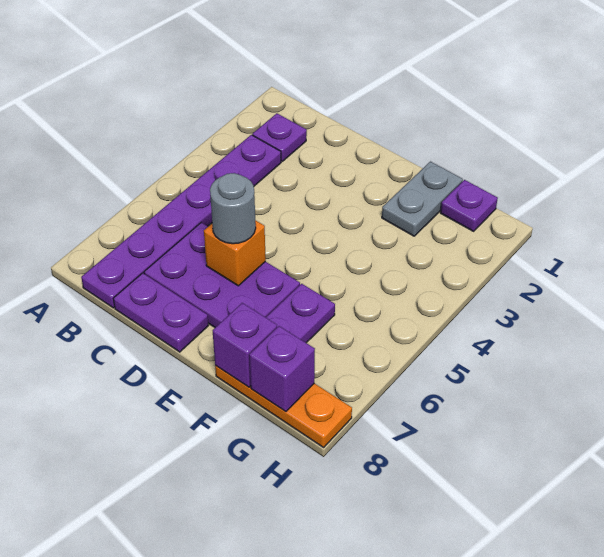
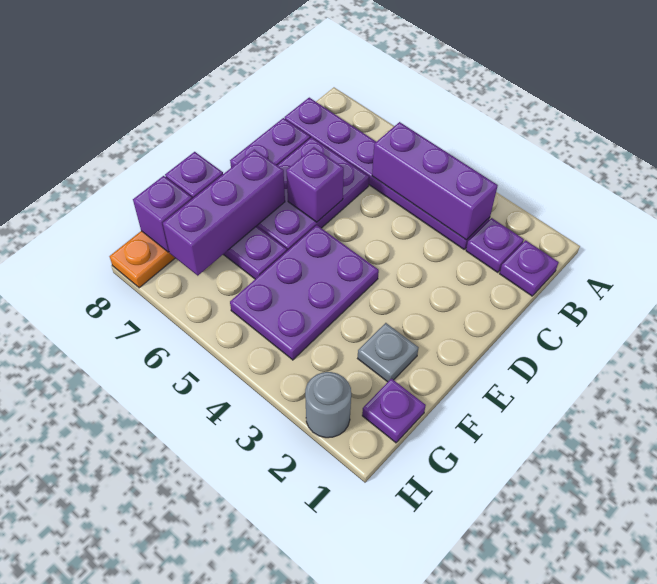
none -> purple 1x1 plate [499,240,559,296]
none -> purple 1x3 brick [372,122,498,240]
orange 1x1 brick [204,220,266,286] -> purple 1x1 brick [286,147,344,222]
grey 1x1 round brick [210,173,256,244] -> grey 1x1 round brick moved to [305,372,351,438]
none -> purple 2x3 plate [230,225,379,360]
none -> purple 1x3 brick [163,149,285,276]
grey 1x2 plate [382,162,463,236] -> grey 1x1 plate [358,323,419,382]

